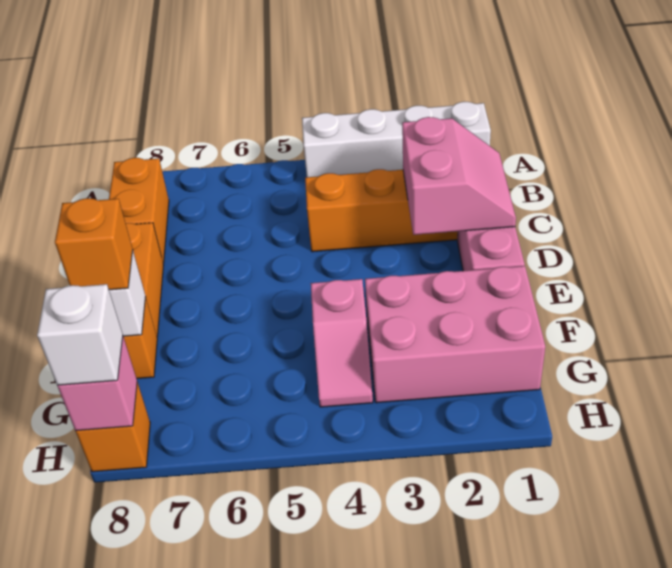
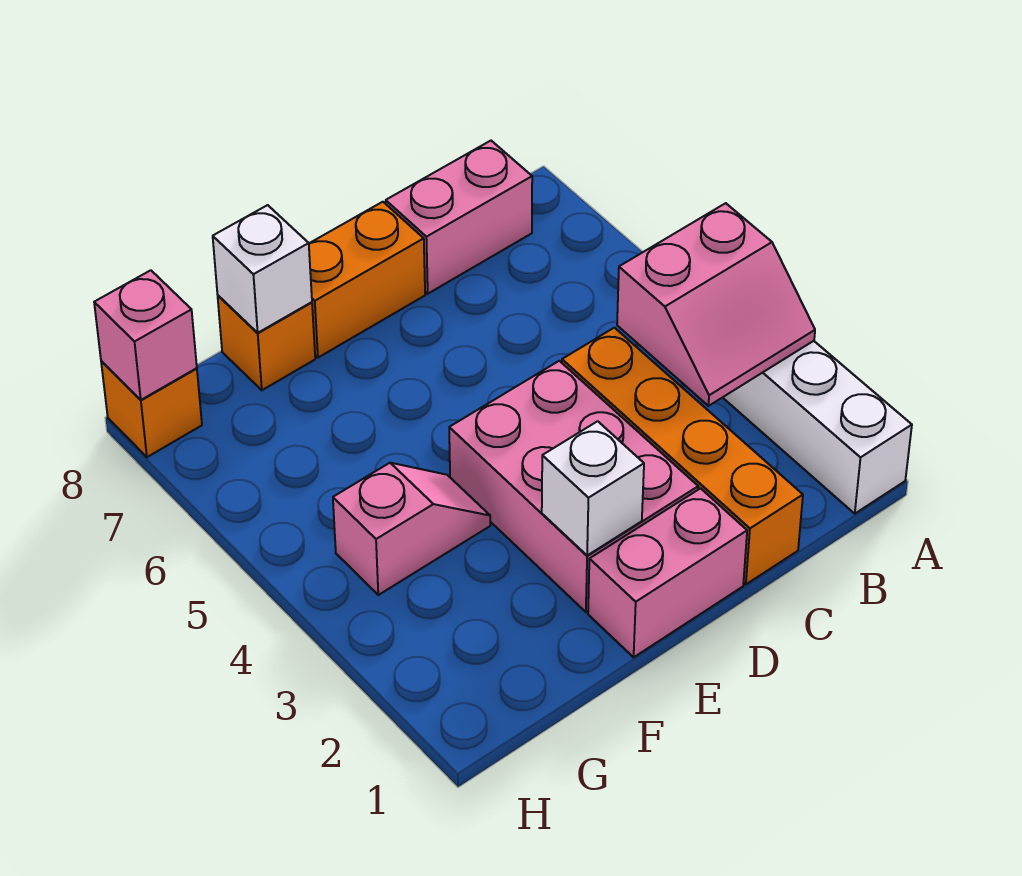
orange 1x2 brick [109,158,169,264] -> pink 1x2 brick [386,141,532,294]
pink 2x2 slope [402,117,516,235] -> pink 2x2 slope moved to [617,203,815,406]
pink 2x3 brick [365,266,545,403] -> pink 2x3 brick moved to [449,361,698,612]
pink 1x2 slope [311,279,373,407] -> pink 1x2 slope turned to [333,463,490,595]
orange 1x1 brick [55,198,133,290] -> none
white 1x1 brick [37,284,123,386] -> white 1x1 brick moved to [542,421,644,556]

